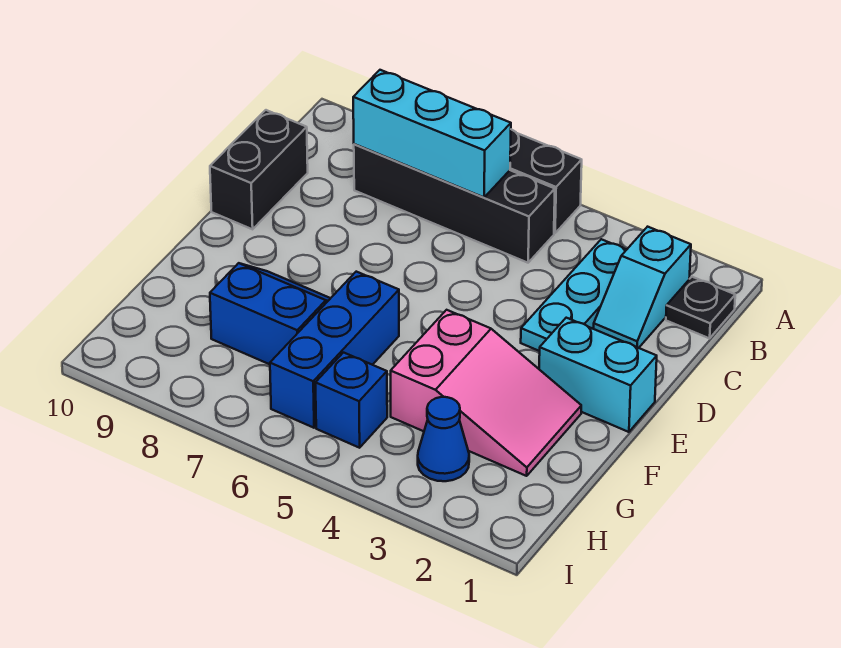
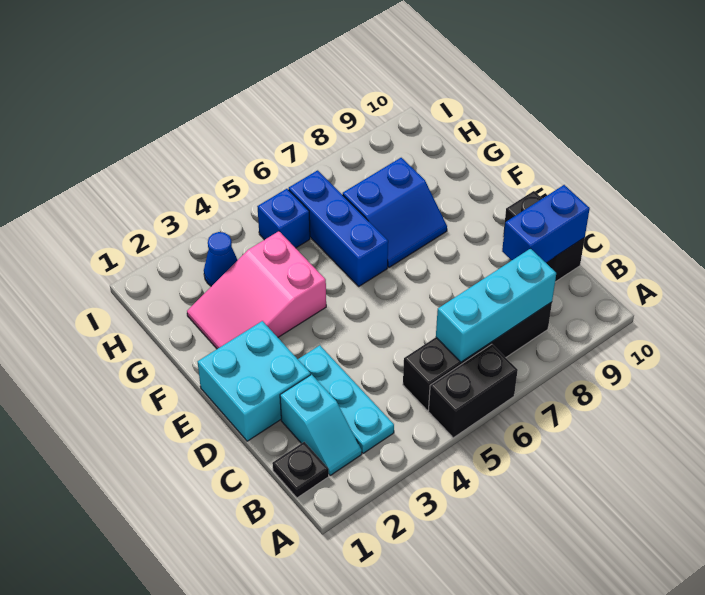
cyan 1x2 slope [594,227,691,348] -> cyan 1x2 slope turned to [280,374,362,475]
none -> blue 1x2 brick [502,185,590,262]
cyan 1x2 brick [539,318,657,432] -> cyan 2x2 brick [198,321,311,441]

